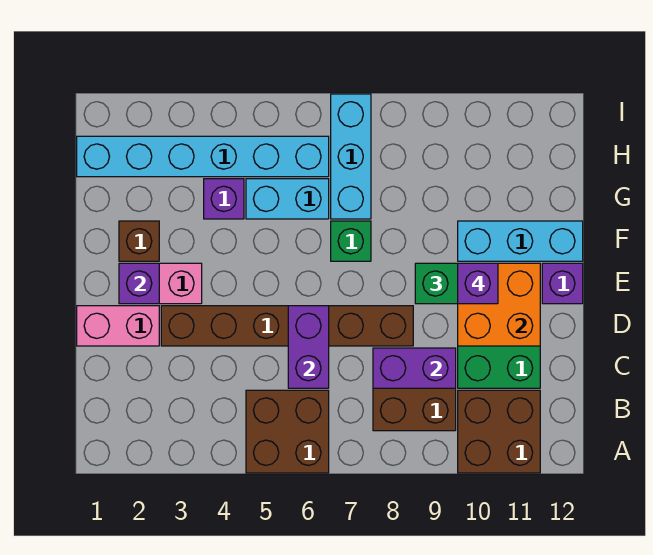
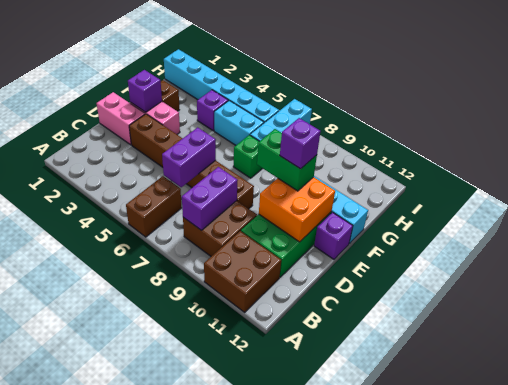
brown 2x2 brick [246,390,329,473] -> brown 1x2 brick [126,176,182,237]
purple 1x2 brick [373,348,456,388] -> purple 1x2 brick turned to [182,167,238,230]

